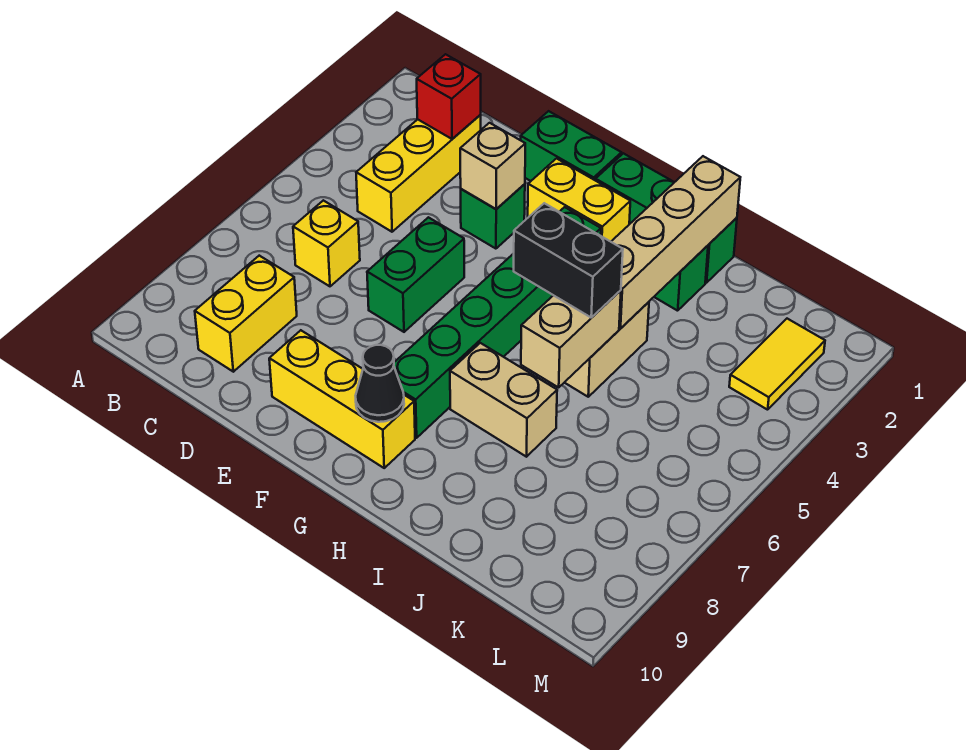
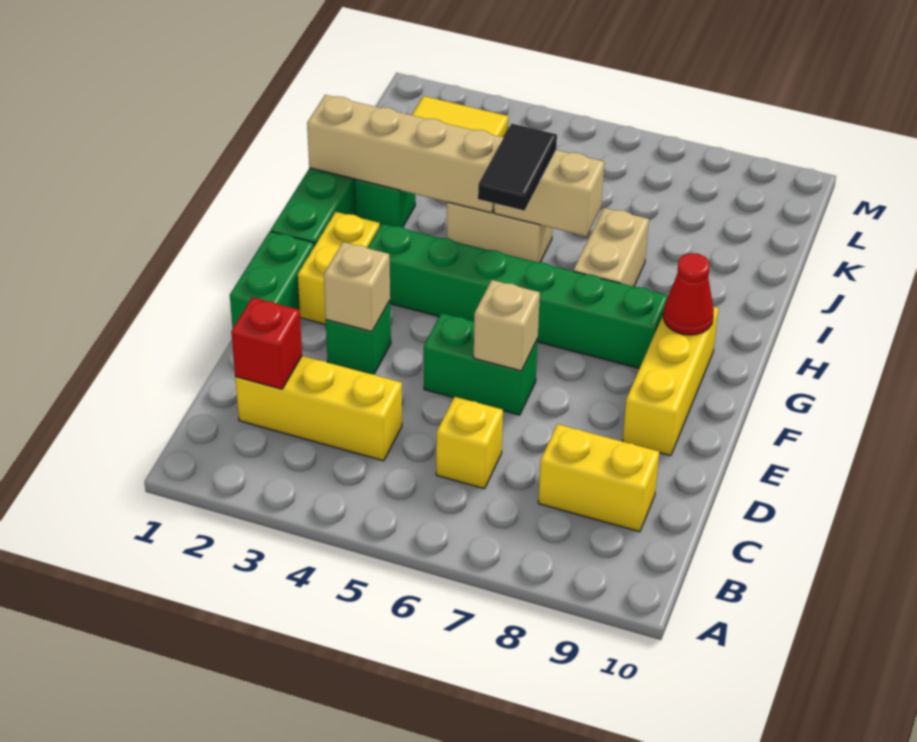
none -> tan 1x1 brick [474,280,540,371]
black 1x1 cone [356,345,404,422] -> red 1x1 cone [663,253,714,335]
black 1x2 brick [514,203,623,318] -> black 1x2 tile [478,124,557,211]

